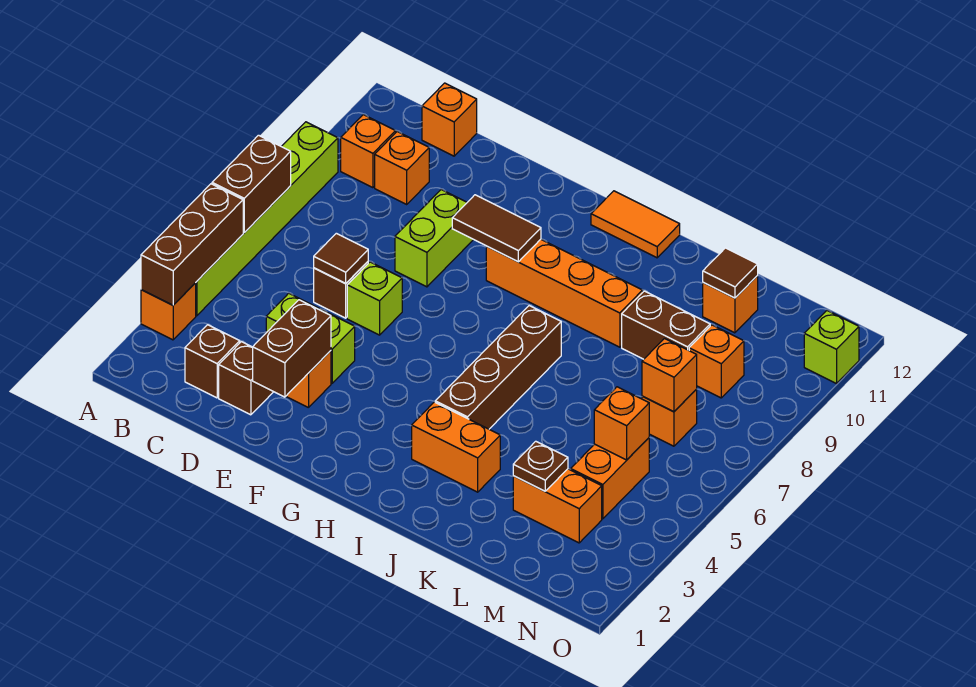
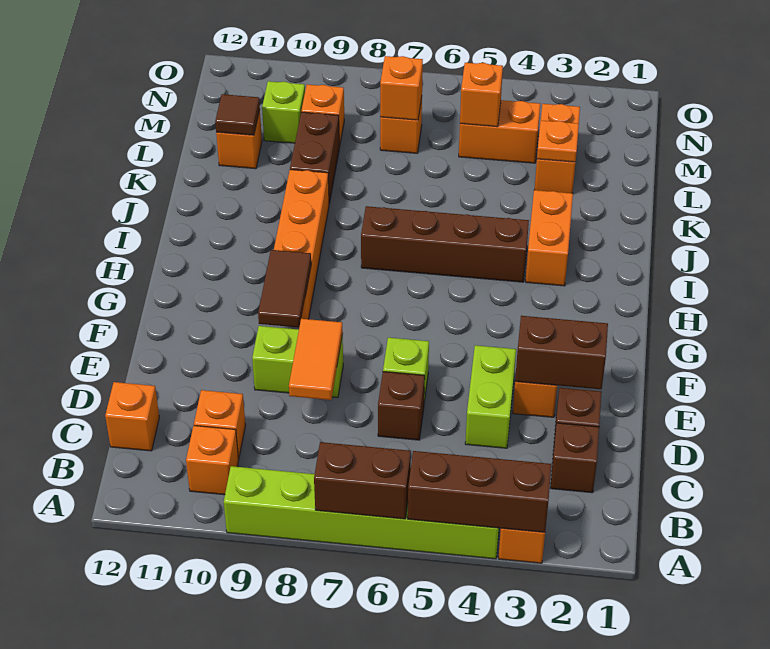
brown 1x1 tile [314,233,368,283] -> none
orange 1x2 tile [591,191,680,258] -> orange 1x2 tile moved to [289,319,343,400]
brown 1x1 plate [513,441,568,491] -> orange 1x1 plate [537,120,579,162]
lime 1x1 brick [804,311,859,384] -> lime 1x1 brick moved to [262,81,305,143]

